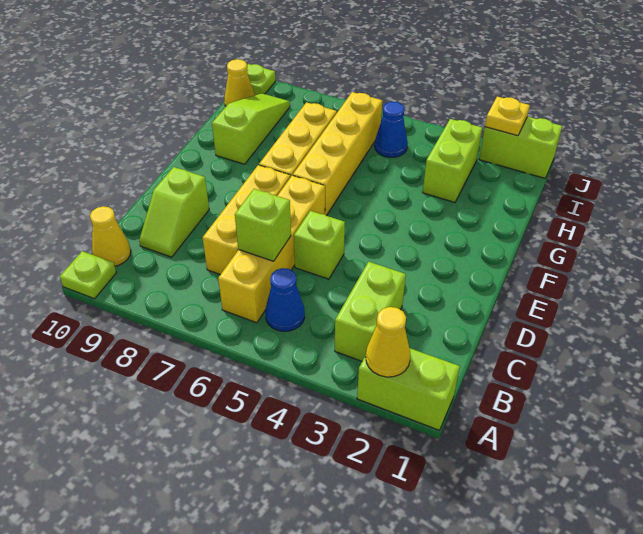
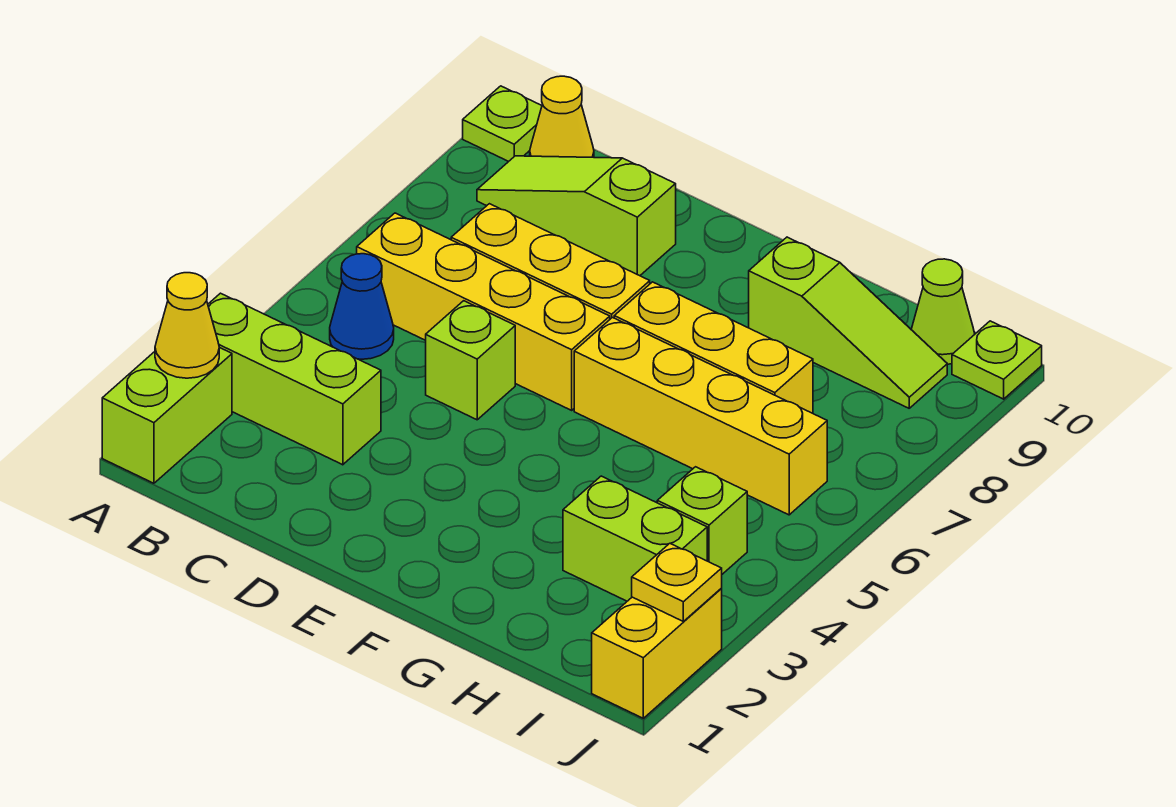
lime 1x2 brick [335,262,406,361] -> lime 1x3 brick [208,293,381,465]
lime 1x1 brick [235,189,291,261] -> lime 1x1 brick moved to [657,467,747,574]
lime 1x2 slope [139,167,209,257] -> lime 1x3 slope [477,156,676,276]
blue 1x1 cone [375,102,408,157] -> none
yellow 1x1 cone [224,59,255,106] -> lime 1x1 cone [911,259,975,364]
lime 1x2 brick [479,117,562,178] -> yellow 1x2 brick [592,589,722,718]

